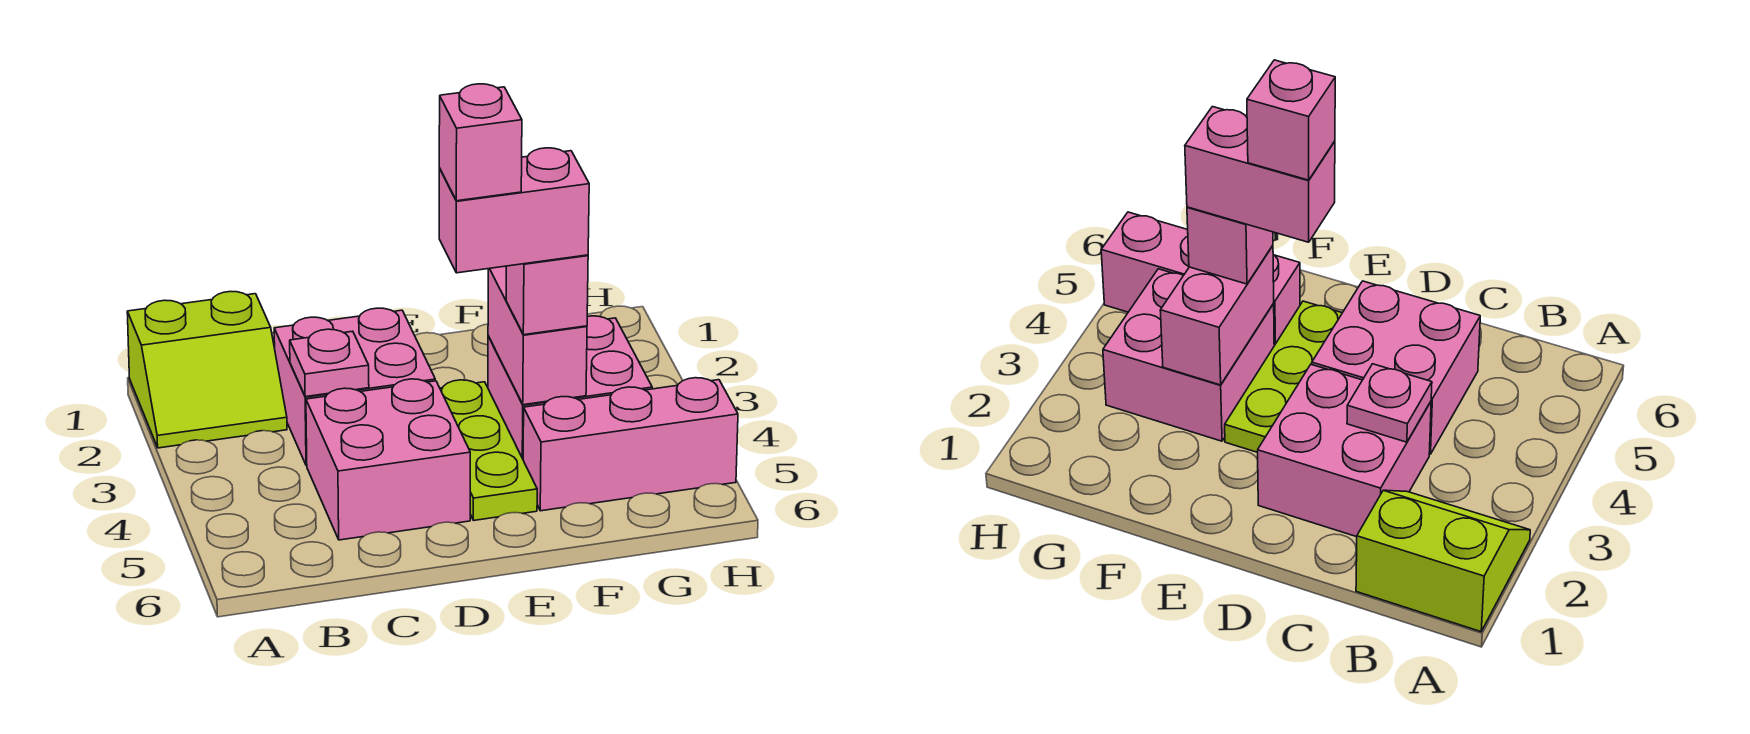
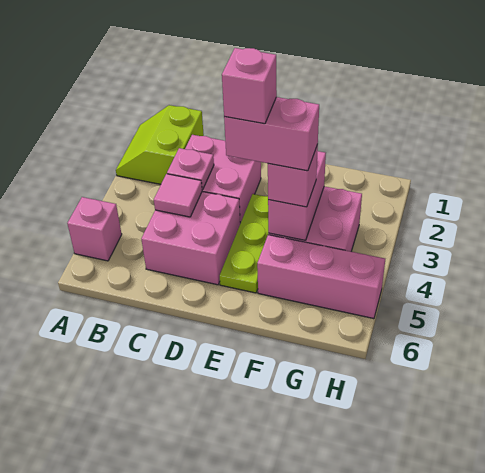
lime 2x2 slope [127,291,287,448] -> lime 2x2 slope turned to [116,105,204,184]
none -> pink 1x1 brick [67,197,122,261]
none -> pink 1x1 tile [154,174,202,217]

